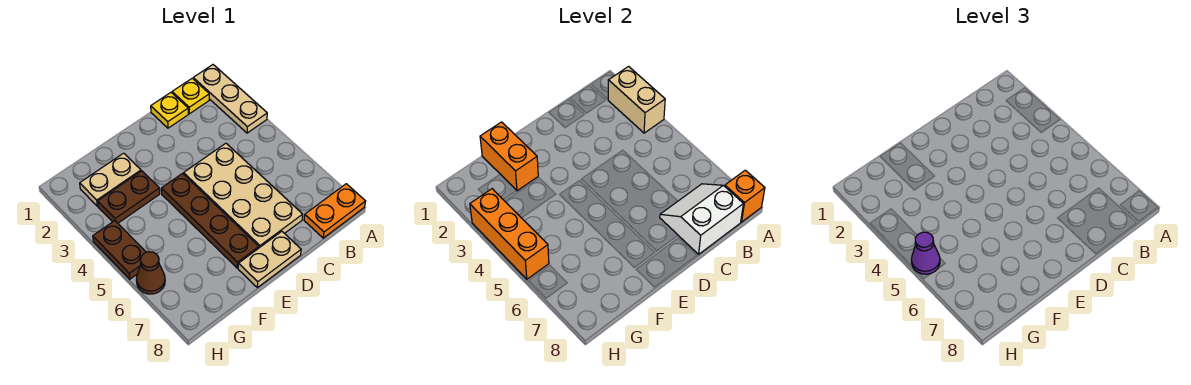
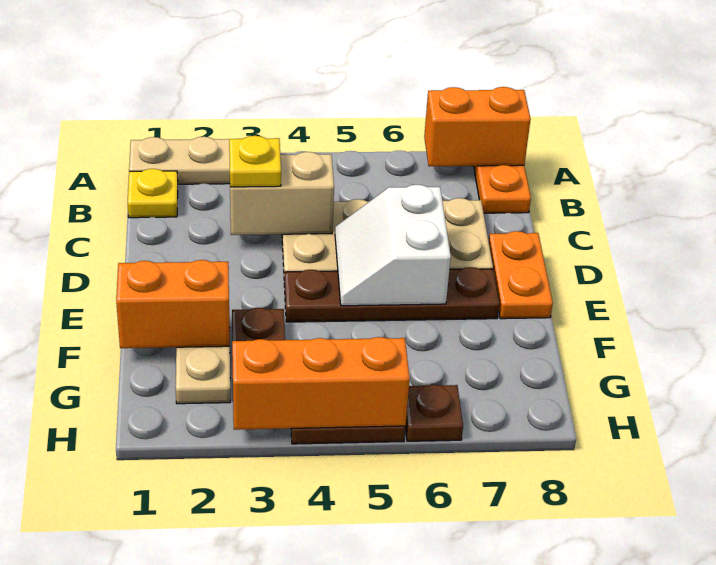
tan 1x2 brick [608,66,665,133] -> tan 1x2 brick moved to [230,152,334,235]
orange 1x1 brick [725,170,765,222] -> orange 1x2 brick [424,87,531,166]
white 2x2 slope [660,184,743,254] -> white 2x2 slope moved to [335,185,451,306]
yellow 1x1 plate [151,93,188,128] -> yellow 1x1 plate moved to [229,136,281,187]
tan 1x2 plate [238,231,301,288] -> orange 1x2 plate [489,231,553,319]
purple 1x1 cone [911,232,940,274] -> none
brown 1x1 cone [136,252,165,294] -> brown 1x1 plate [405,385,463,441]

